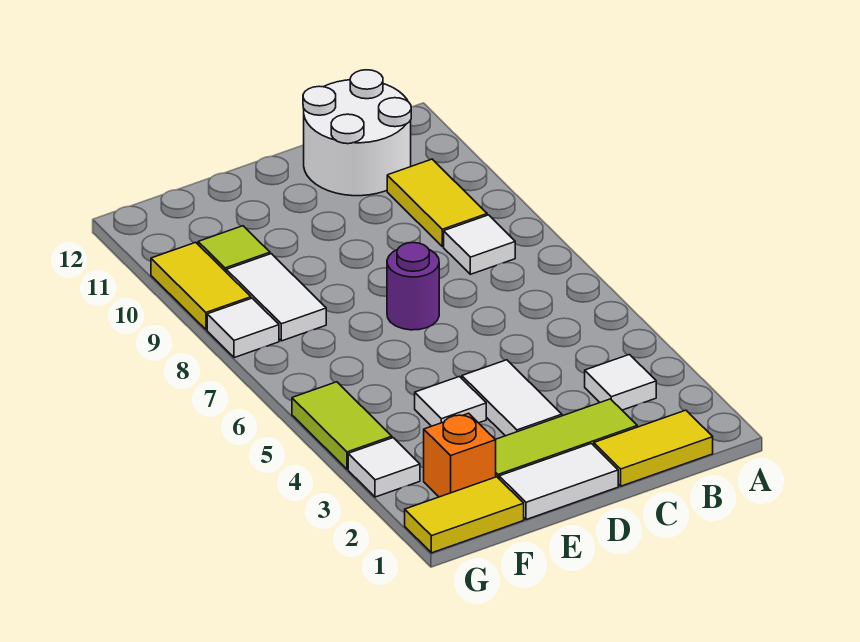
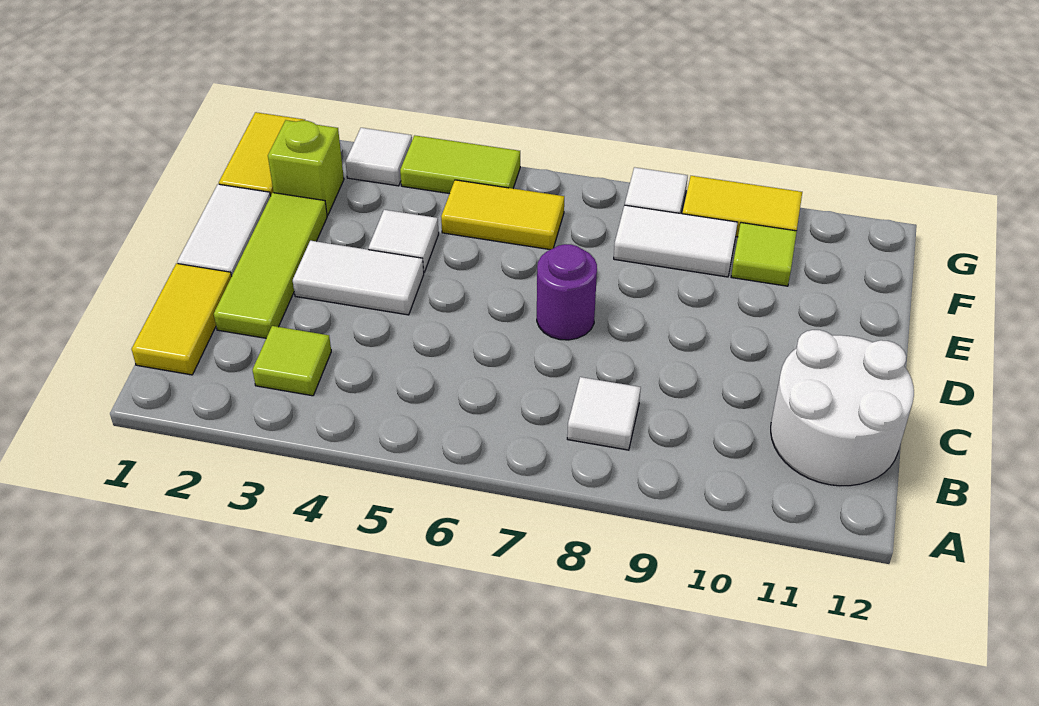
white 1x1 tile [585,355,656,410] -> lime 1x1 tile [253,326,331,396]
yellow 1x2 tile [387,159,487,246] -> yellow 1x2 tile moved to [441,180,564,250]
orange 1x1 brick [424,413,496,497] -> lime 1x1 brick [268,120,344,215]

